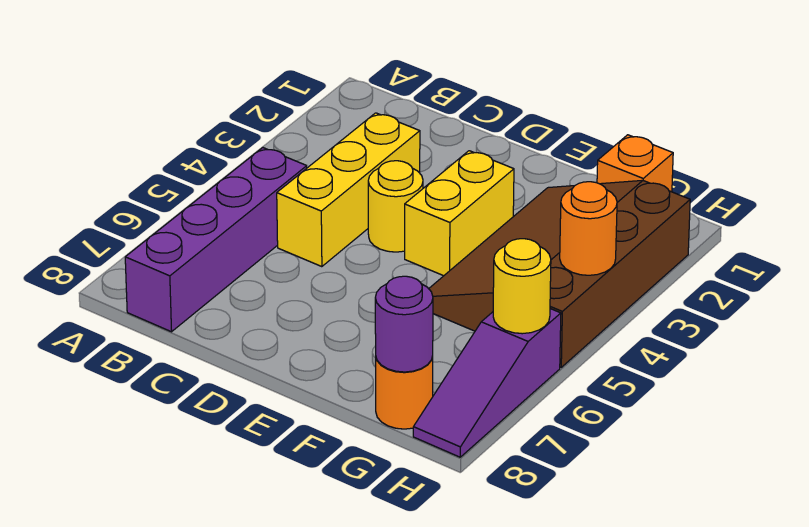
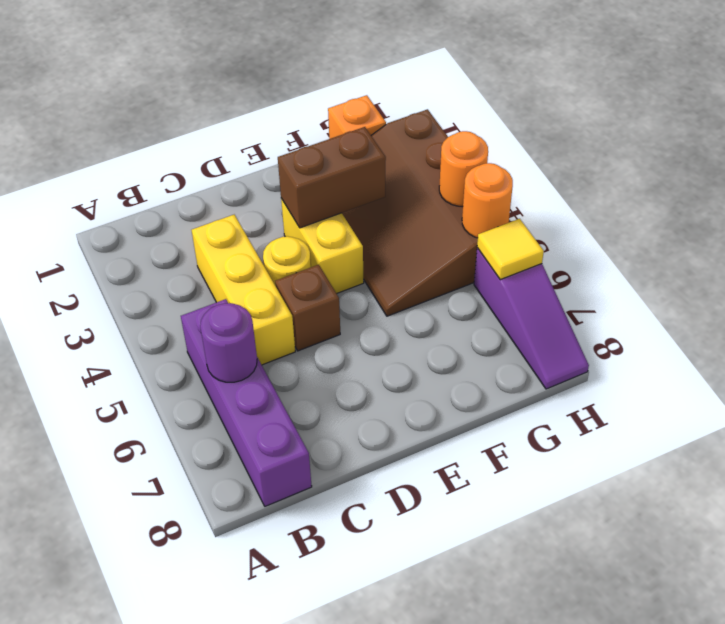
none -> brown 1x1 brick [275,265,340,351]
none -> brown 1x2 brick [278,127,386,228]
orange 1x1 round brick [376,357,433,429] -> orange 1x1 round brick moved to [462,163,513,238]
purple 1x1 round brick [375,276,433,372] -> purple 1x1 round brick moved to [200,303,257,382]
yellow 1x1 round brick [493,239,551,334] -> yellow 1x1 tile [477,219,544,280]

